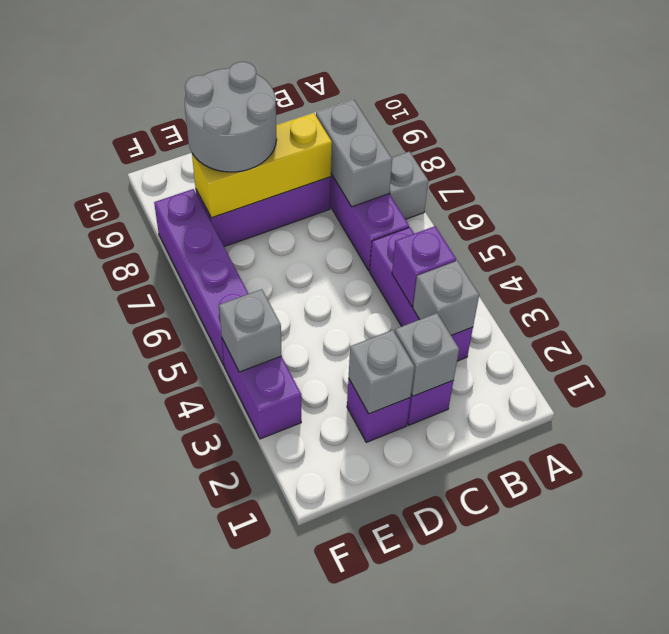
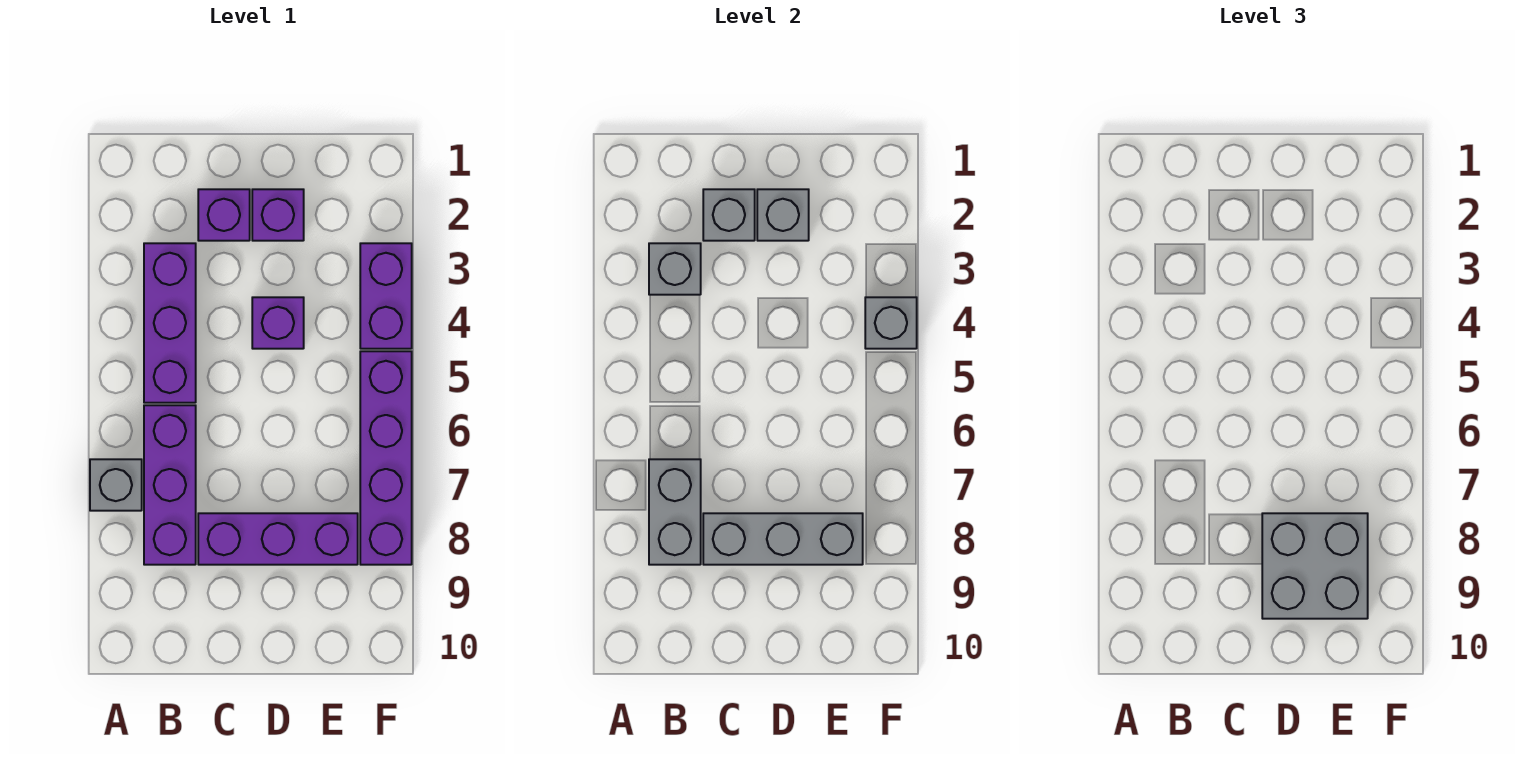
purple 1x1 brick [392,226,456,306] -> purple 1x1 brick moved to [252,297,304,349]
yellow 1x3 brick [192,113,332,218] -> grey 1x3 brick [703,513,863,565]
grey 2x2 round brick [185,62,277,172] -> grey 2x2 brick [1262,513,1368,619]

